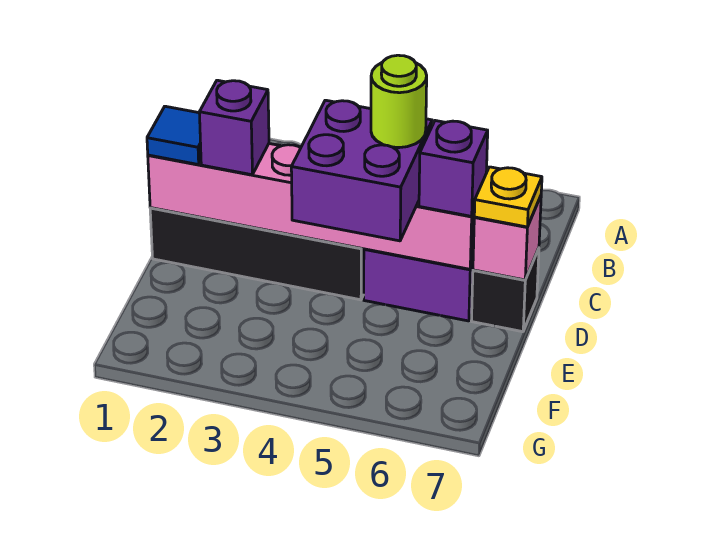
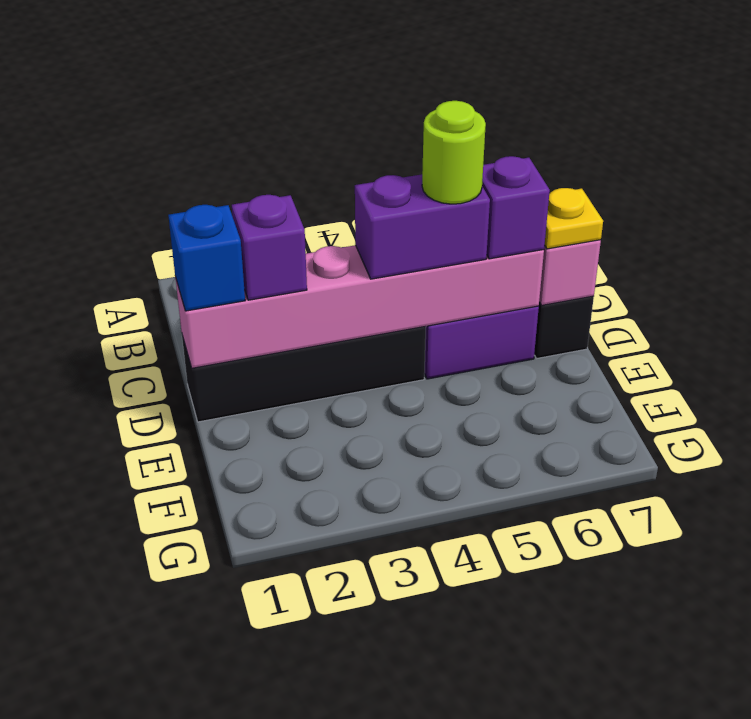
blue 1x1 tile [147,106,201,165] -> blue 1x1 brick [168,205,245,311]
purple 2x2 brick [291,100,432,241] -> purple 1x2 brick [355,174,490,279]

